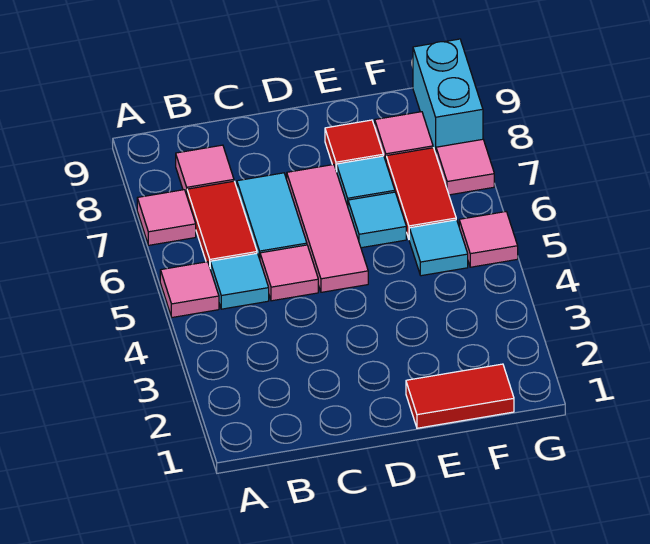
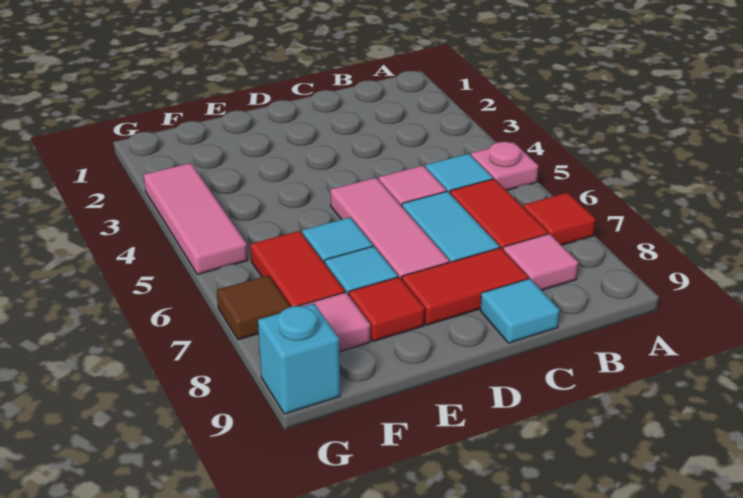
pink 1x1 tile [160,262,219,317] -> pink 1x1 plate [471,142,538,191]
pink 1x1 tile [137,190,196,245] -> red 1x1 tile [523,193,596,245]
red 1x2 tile [406,364,514,428] -> red 1x2 tile moved to [402,248,529,325]
cyan 1x1 tile [409,220,468,276] -> cyan 1x1 tile moved to [480,279,560,343]
pink 1x1 tile [459,212,518,267] -> pink 1x3 tile [144,163,248,274]
pink 1x1 tile [436,139,494,195] -> brown 1x1 tile [217,275,290,340]
cyan 1x2 brick [413,39,483,153] -> cyan 1x1 brick [258,304,340,414]

